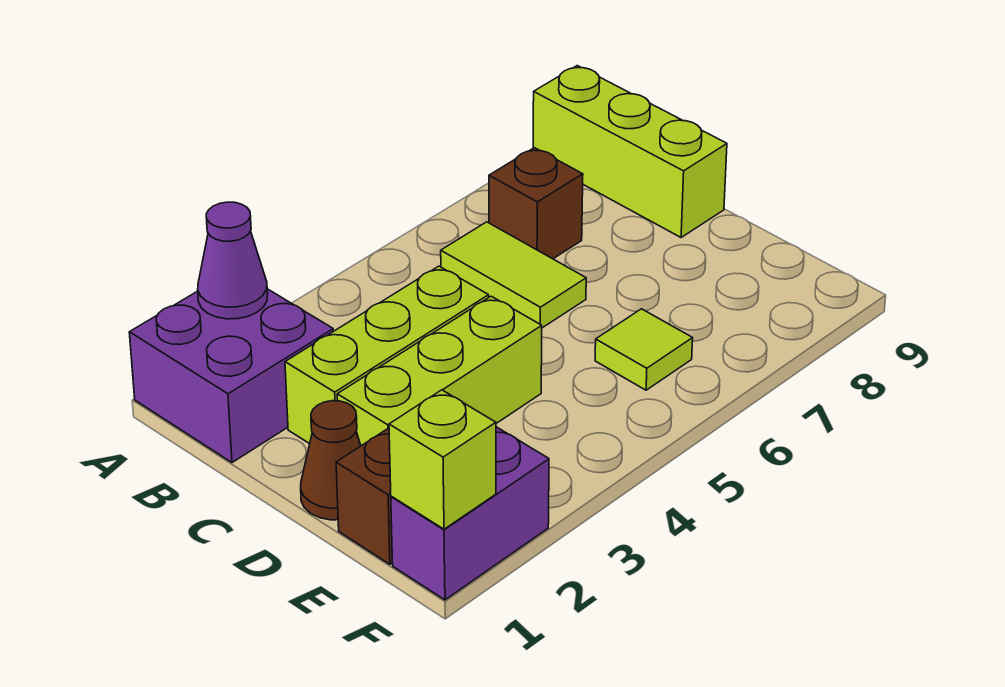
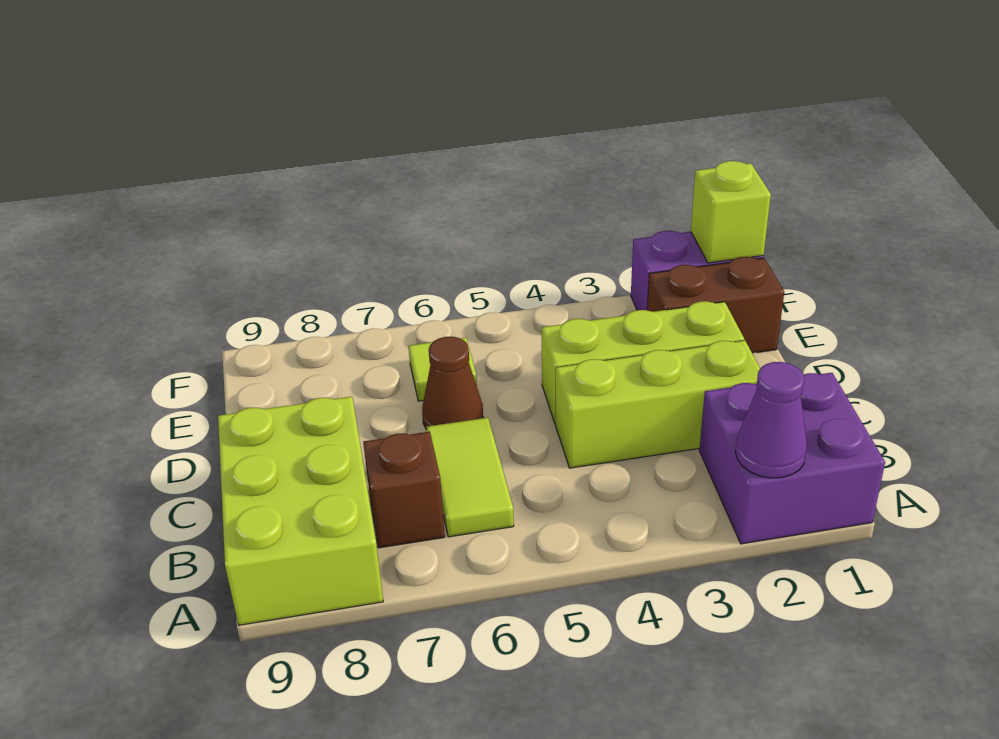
lime 1x3 brick [533,66,727,238] -> lime 2x3 brick [218,397,383,625]
brown 1x1 cone [301,401,361,520] -> brown 1x1 cone moved to [422,337,483,429]

